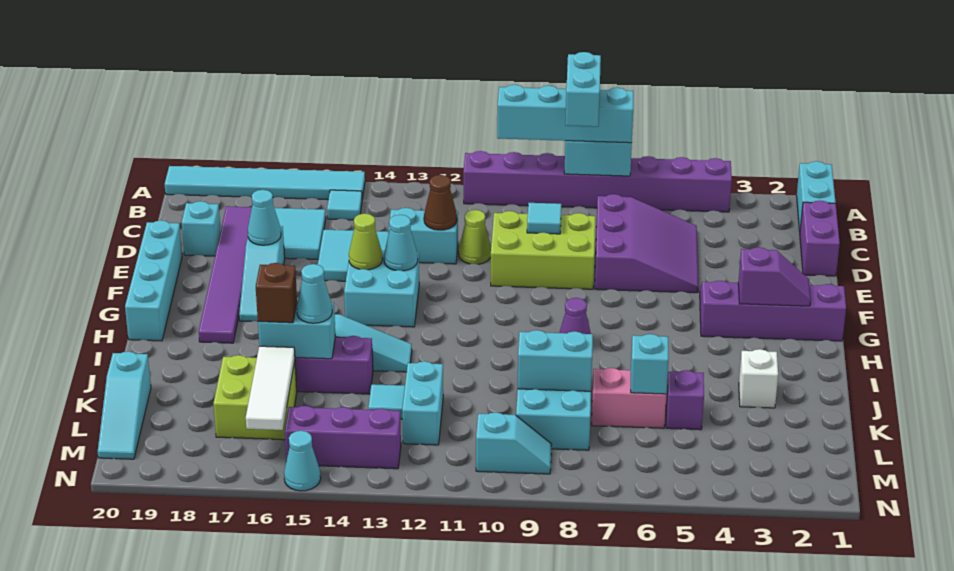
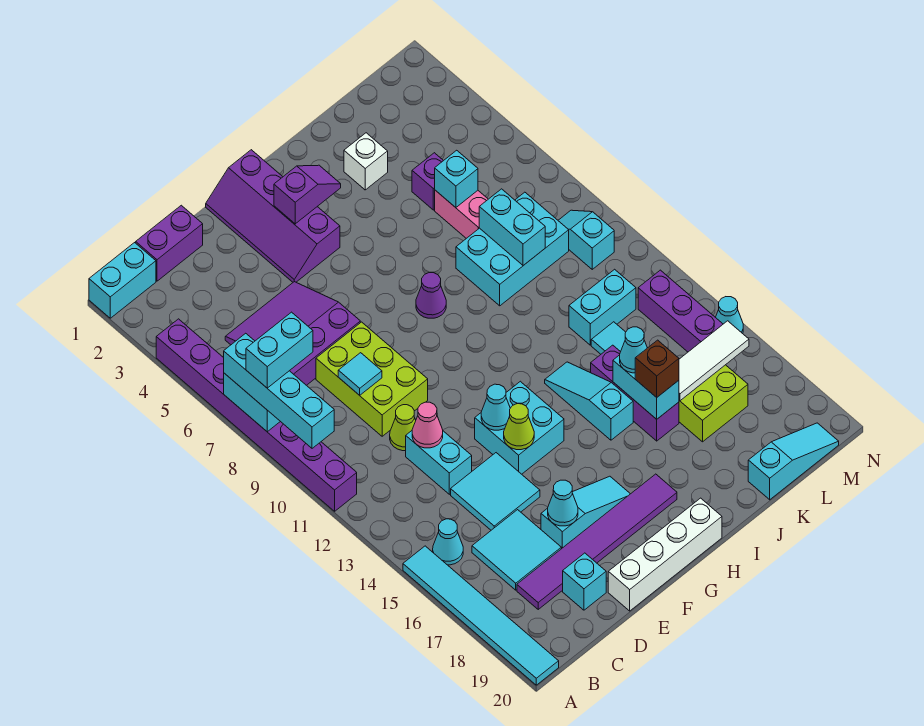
cyan 1x1 tile [327,190,362,220] -> cyan 1x1 cone [433,519,463,565]
brown 1x1 cone [424,175,457,230] -> pink 1x1 cone [412,402,443,448]
cyan 1x4 brick [125,220,182,341] -> white 1x4 brick [608,498,722,611]
purple 1x2 slope [738,247,811,306] -> purple 1x2 slope turned to [274,165,341,224]

